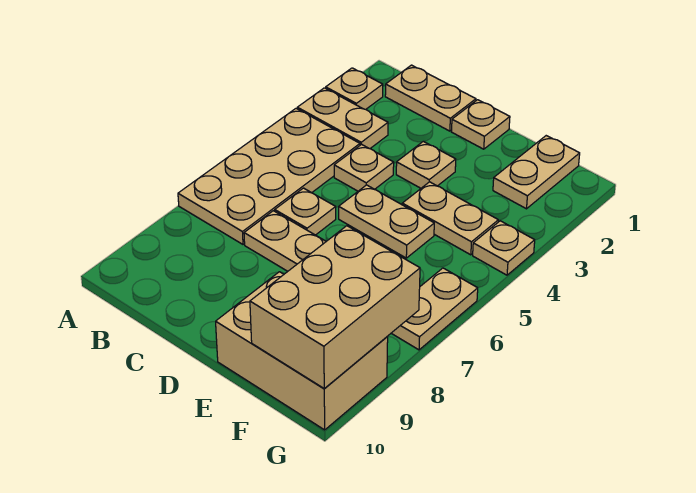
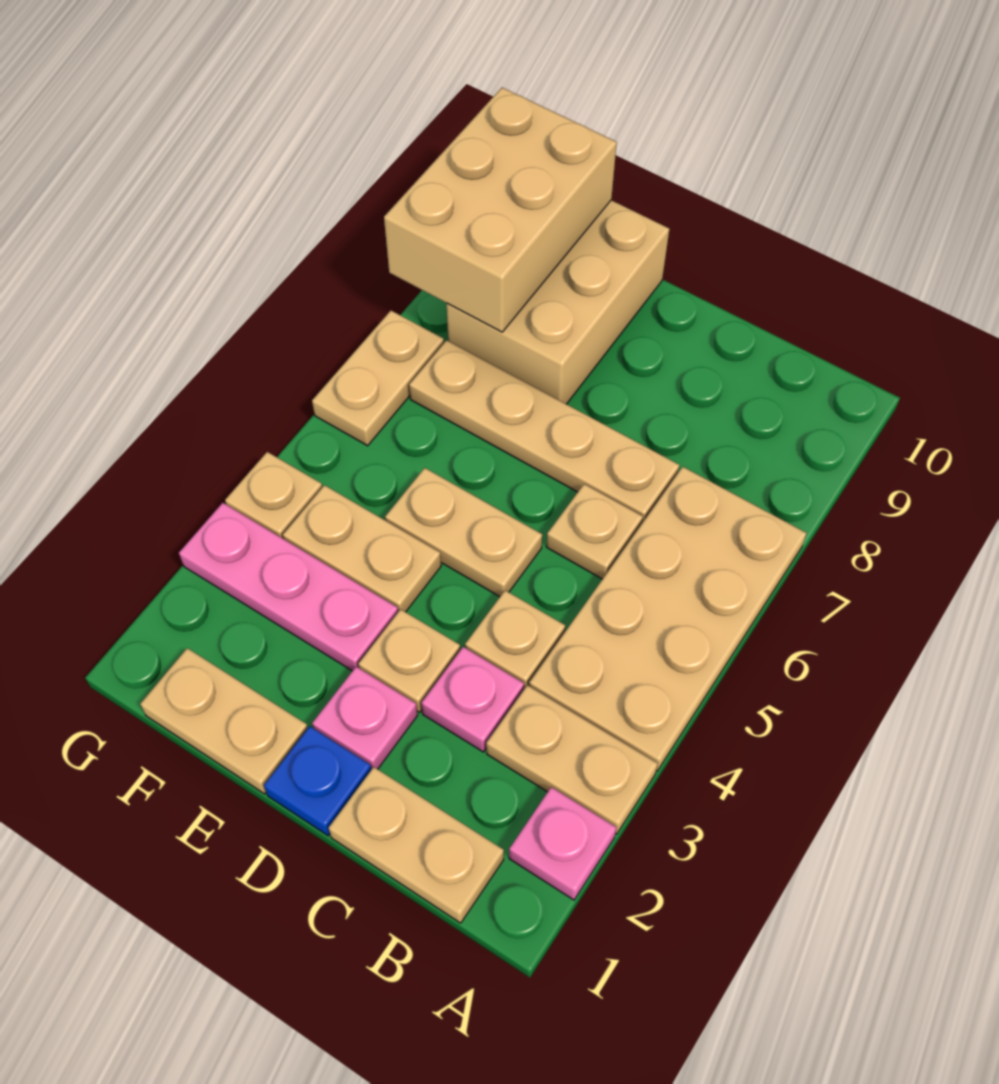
tan 1x1 plate [326,68,383,109] -> pink 1x1 plate [509,787,616,900]
none -> pink 1x1 plate [422,647,524,752]
tan 1x1 plate [452,100,510,149] -> blue 1x1 plate [264,726,371,836]
none -> pink 1x1 plate [312,667,418,770]
none -> pink 1x3 plate [179,503,398,671]
tan 2x3 brick [216,272,388,430] -> tan 2x3 brick turned to [447,200,669,404]
tan 1x2 plate [493,136,580,209] -> tan 1x2 plate turned to [140,648,308,794]

